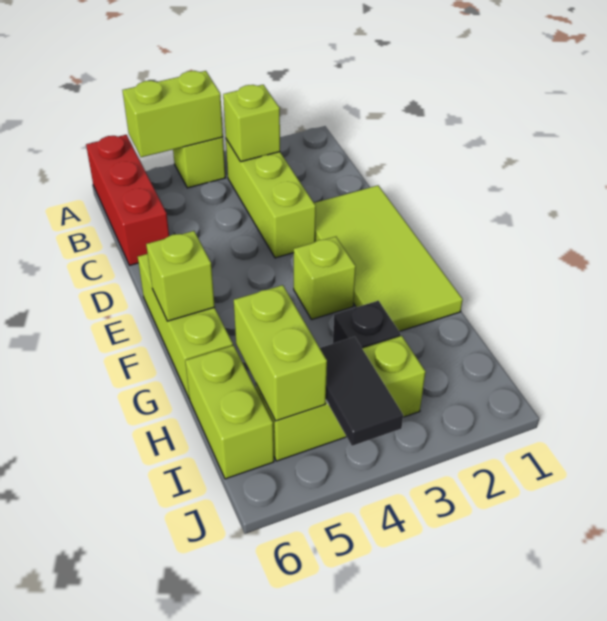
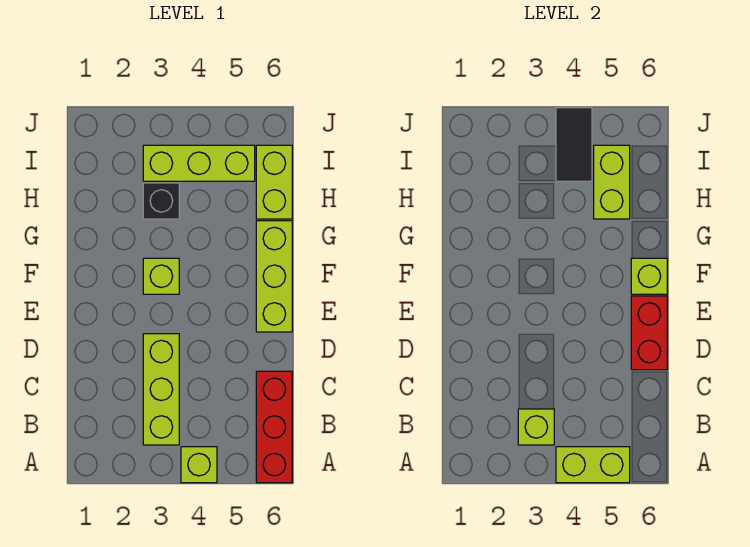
lime 2x4 tile [314,185,463,332] -> none
none -> red 1x2 brick [631,296,667,370]

